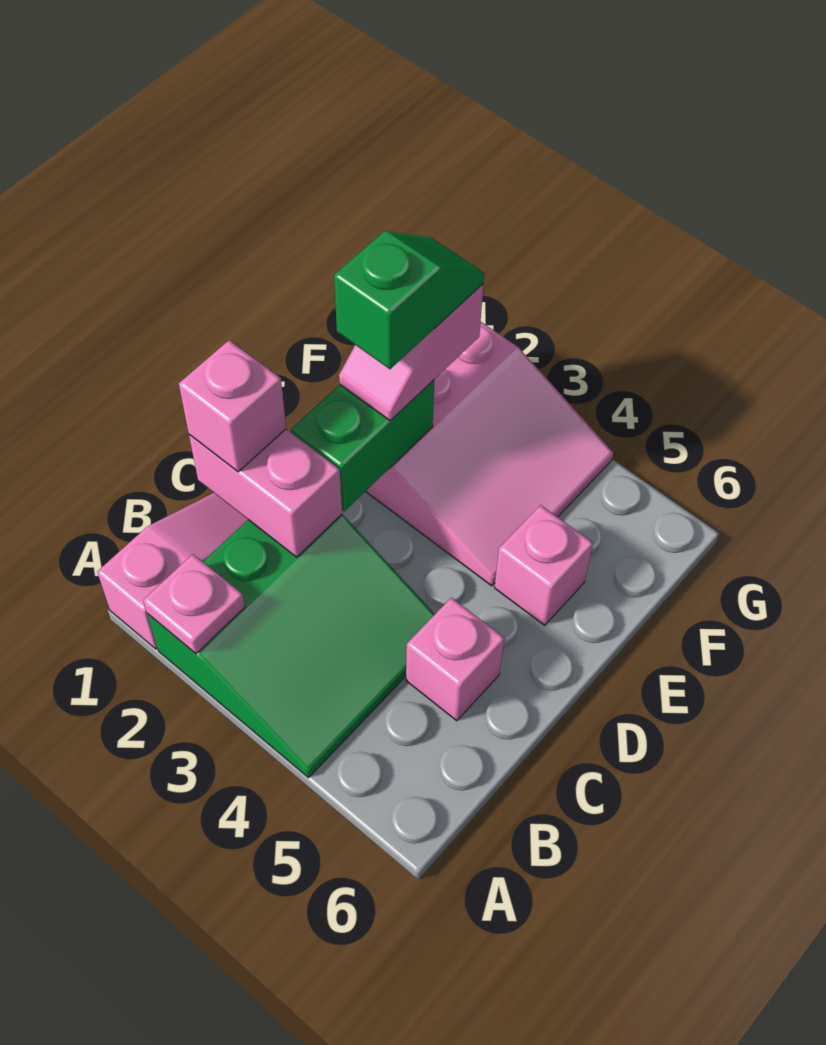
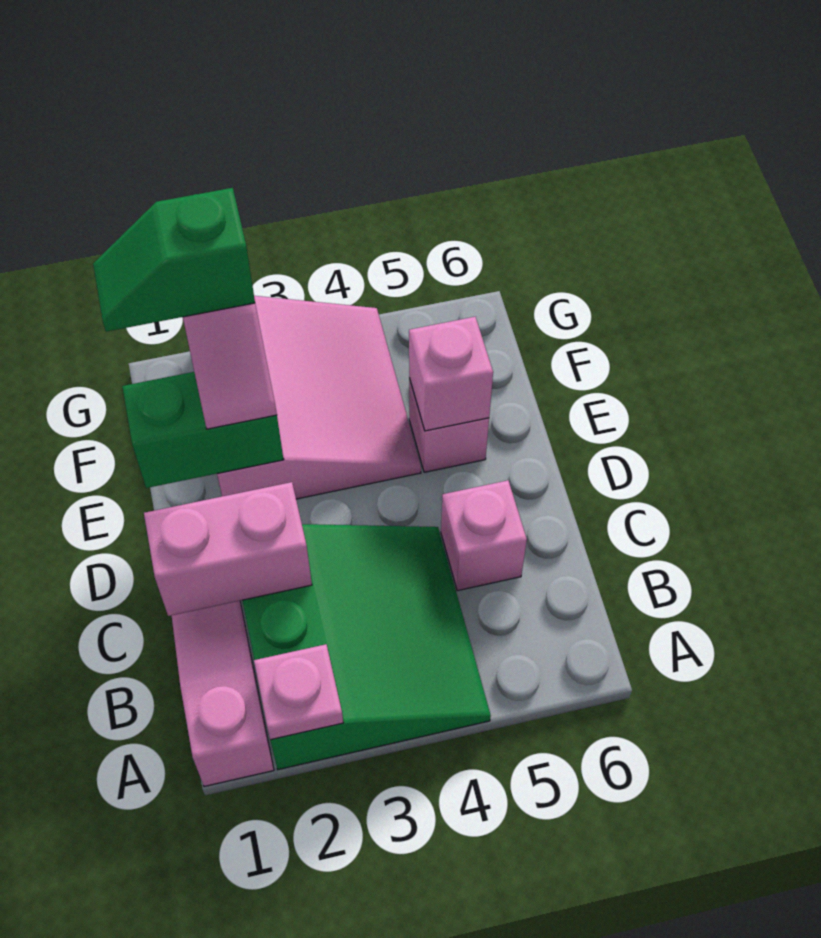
pink 1x1 brick [179,340,286,472] -> pink 1x1 brick moved to [409,317,493,431]
green 1x2 brick [291,380,434,511] -> green 1x2 brick turned to [122,372,284,488]
green 1x2 slope [334,231,484,369] -> green 1x2 slope turned to [93,188,255,332]

